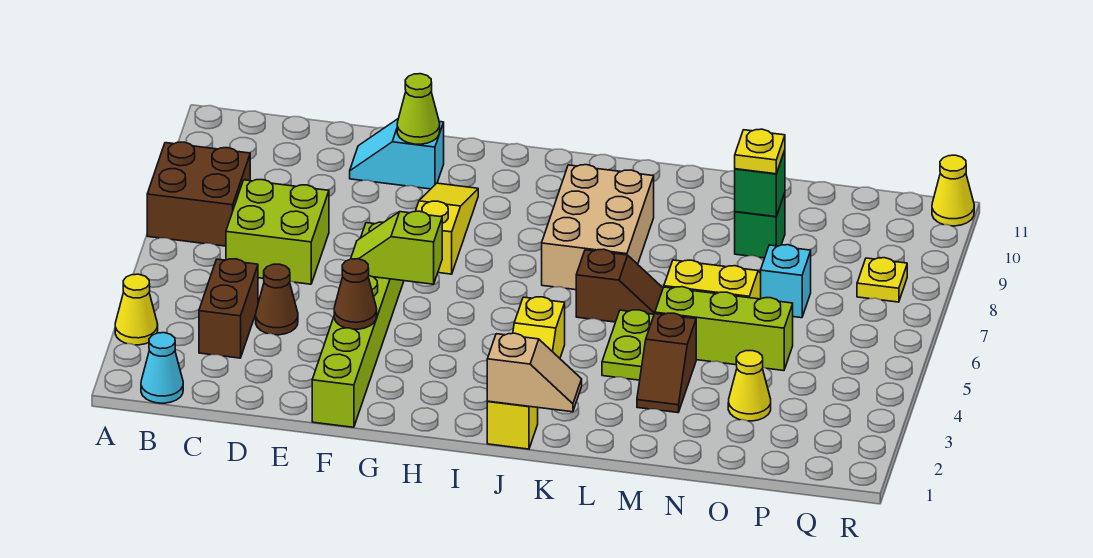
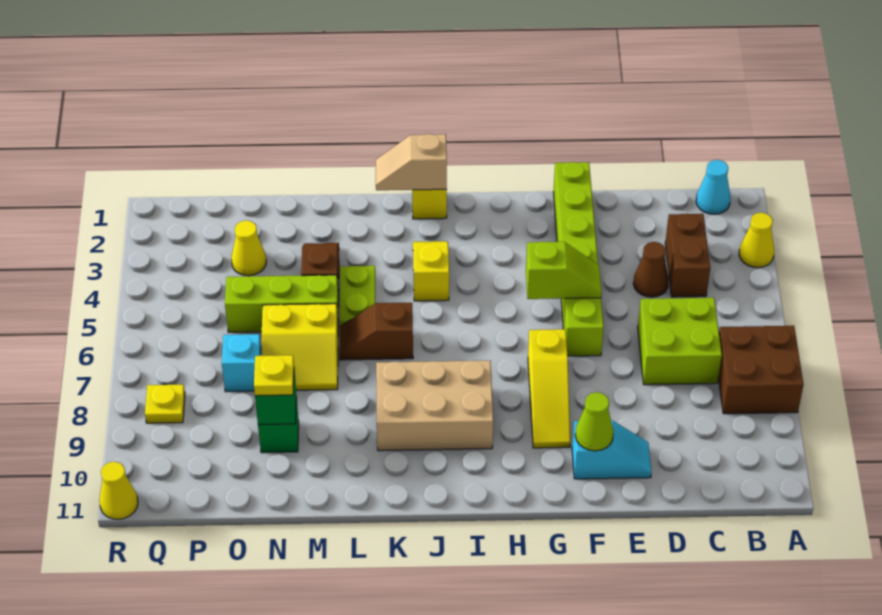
brown 1x1 cone [334,259,377,329] -> none
tan 2x3 brick [542,165,654,290] -> tan 2x3 brick turned to [376,361,493,451]

